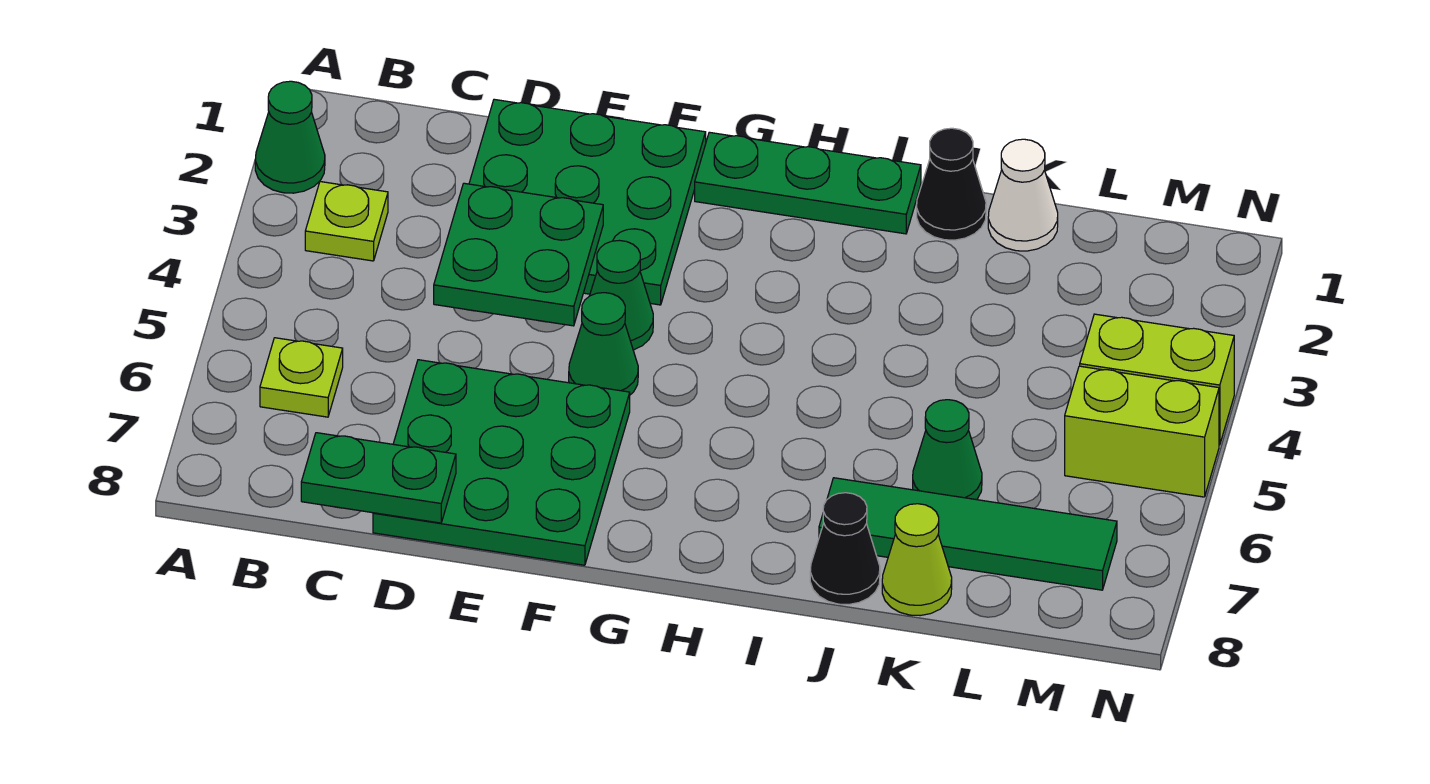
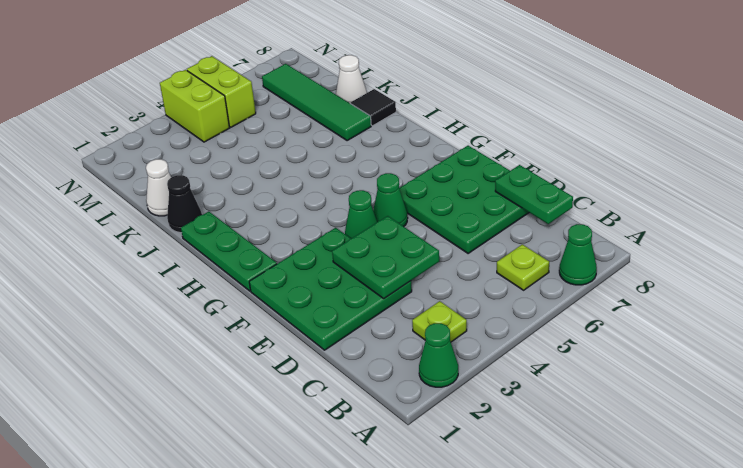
black 1x1 cone [810,493,880,605] -> black 1x1 tile [351,89,396,126]
green 1x1 cone [913,400,982,500] -> green 1x1 cone moved to [559,224,597,285]
lime 1x1 cone [882,504,952,616] -> white 1x1 cone [336,55,367,104]

